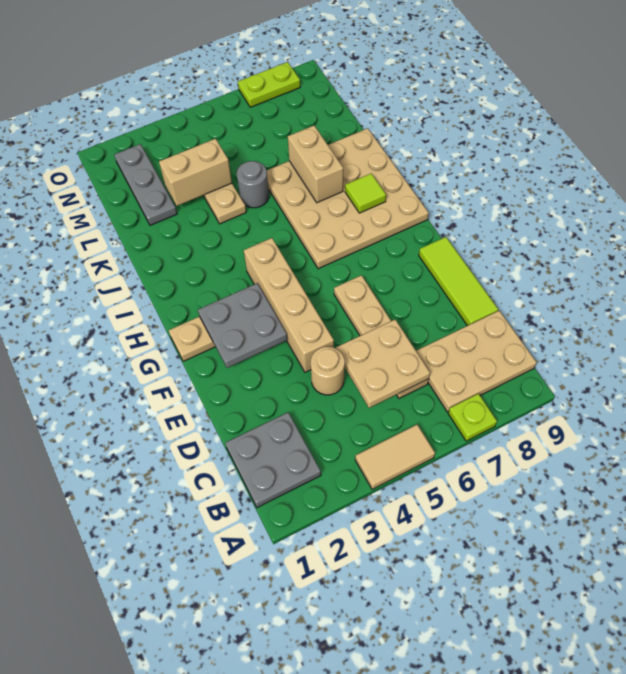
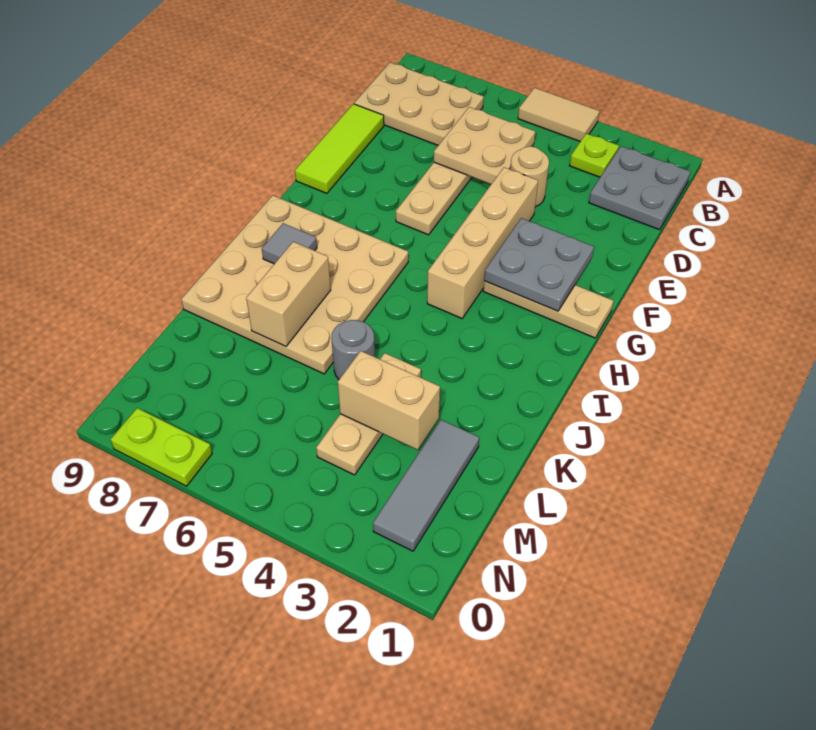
lime 1x1 plate [448,394,497,441] -> lime 1x1 plate moved to [570,134,619,177]
lime 1x1 tile [345,174,386,213] -> grey 1x1 tile [262,223,317,264]
grey 1x3 plate [114,144,177,225] -> grey 1x3 tile [373,420,479,551]

